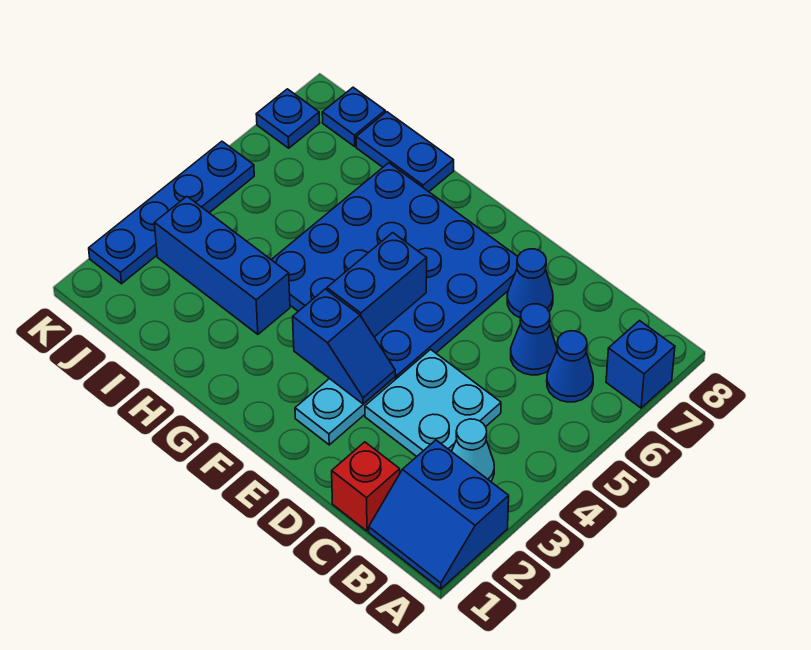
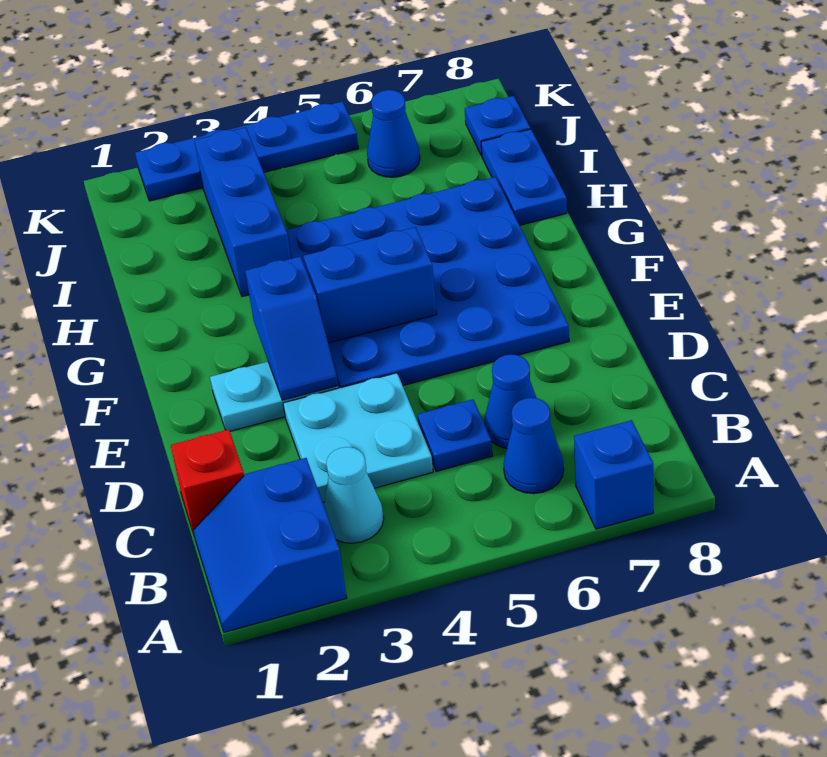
blue 1x1 cone [507,249,553,318] -> blue 1x1 cone moved to [367,90,420,177]
blue 1x1 plate [256,89,320,148] -> blue 1x1 plate moved to [418,399,492,471]

